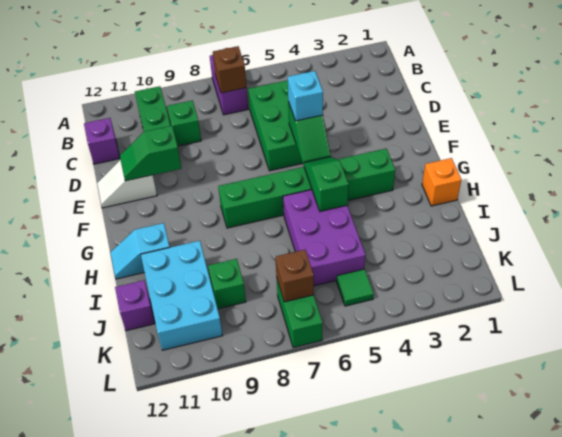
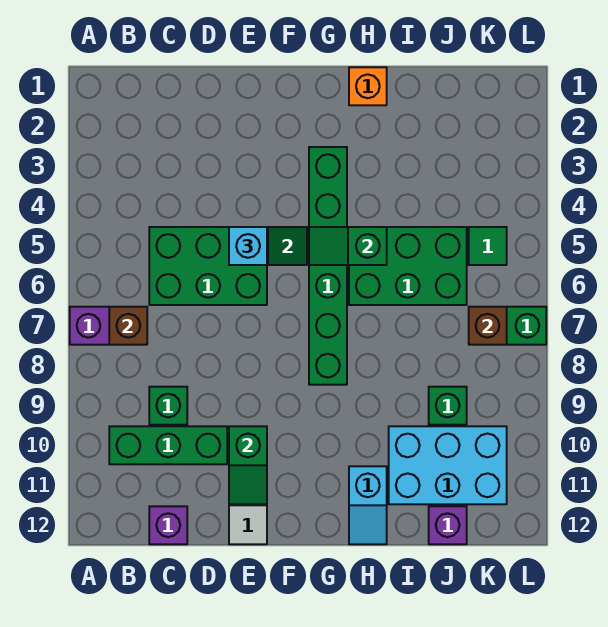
purple 2x3 brick [283,190,365,286] -> green 2x3 brick [349,227,467,305]

